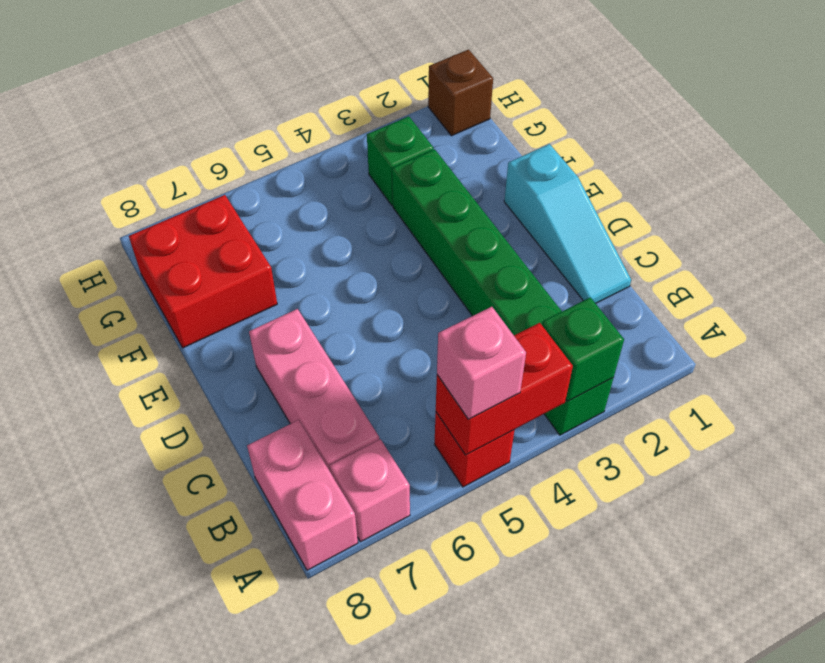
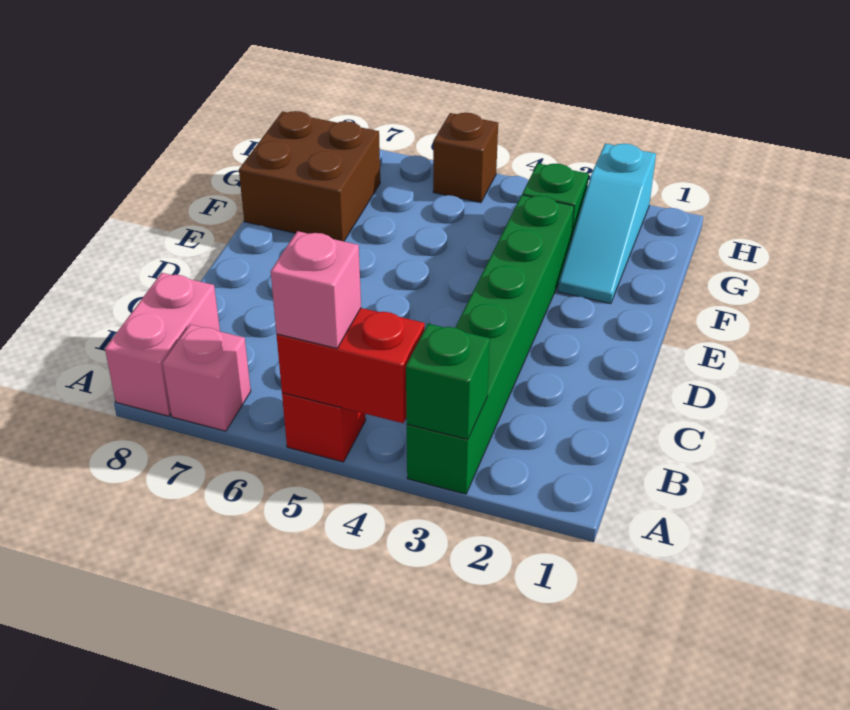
pink 1x3 brick [249,309,379,471] -> none
cyan 1x3 slope [504,144,631,303] -> cyan 1x3 slope moved to [558,144,656,304]
red 2x2 brick [129,195,277,348] -> brown 2x2 brick [239,111,380,241]
brown 1x1 brick [428,50,493,136] -> brown 1x1 brick moved to [433,113,498,203]

